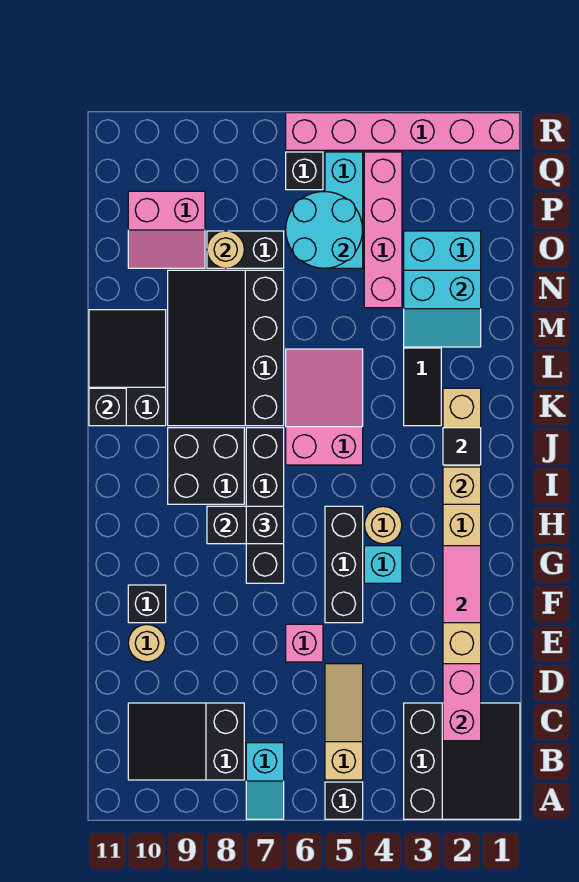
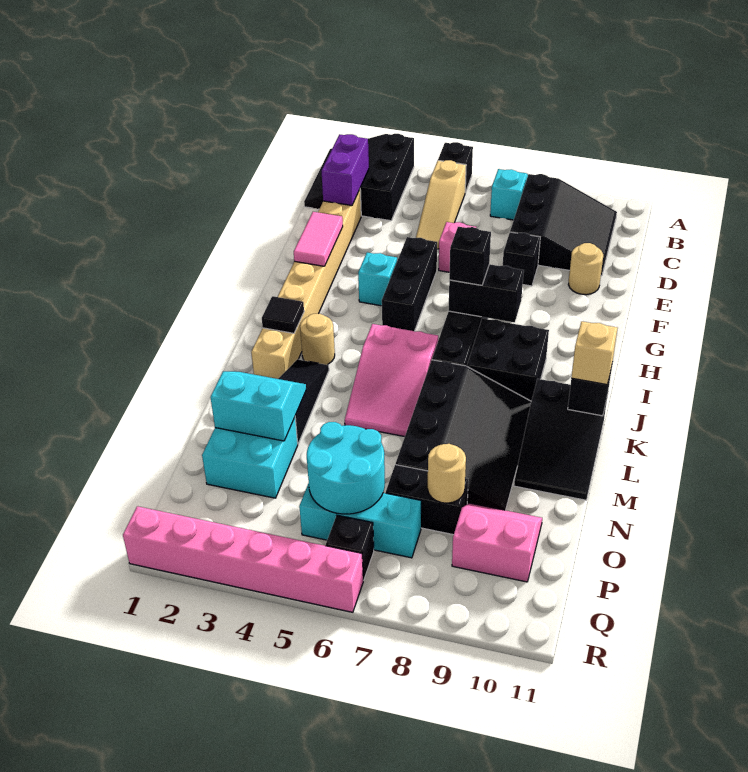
black 2x3 slope [128,703,244,780] -> black 3x3 slope [510,174,617,276]
pink 1x2 brick [443,664,481,741] -> purple 1x2 brick [322,134,369,206]
black 1x1 brick [128,585,166,623] -> black 1x1 brick moved to [503,232,540,286]
tan 1x1 round brick [364,506,402,544] -> tan 1x1 round brick moved to [300,314,335,365]
tan 1x1 brick [443,467,481,504] -> tan 1x1 brick moved to [571,321,617,385]
pink 1x4 brick [364,152,402,308] -> none
cyan 1x3 brick [325,152,363,268] -> cyan 1x3 brick turned to [299,483,421,558]

